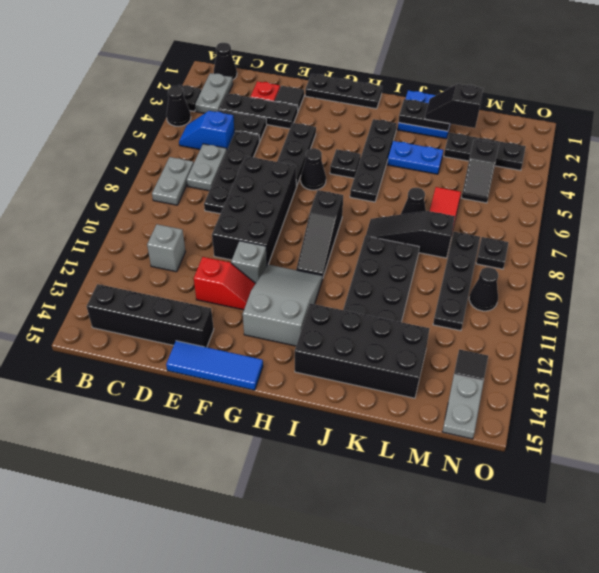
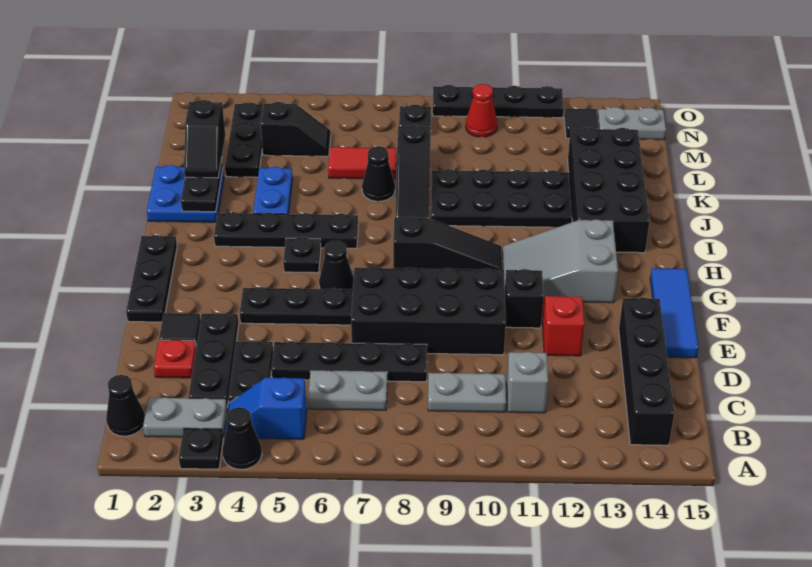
blue 1x2 slope [179,111,234,149] -> blue 1x2 slope turned to [225,377,307,439]
grey 1x2 plate [152,157,194,205] -> grey 1x2 plate moved to [428,372,506,412]
grey 1x1 brick [231,241,267,283] -> black 1x1 brick [505,269,544,328]
black 1x4 plate [433,232,480,331] -> black 1x4 plate moved to [433,85,564,118]
black 1x1 cone [469,267,498,311] -> red 1x1 cone [466,84,497,137]

